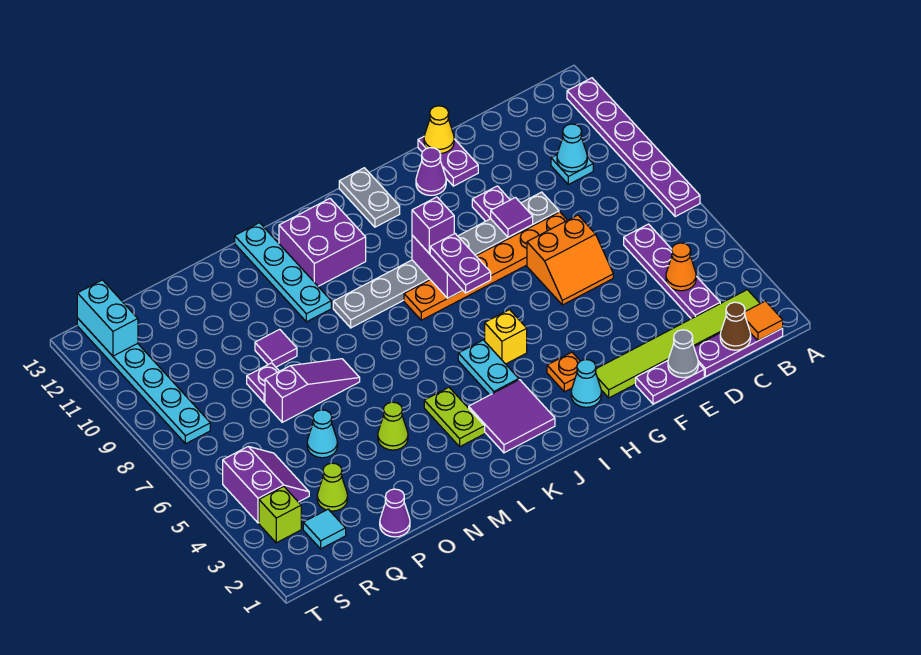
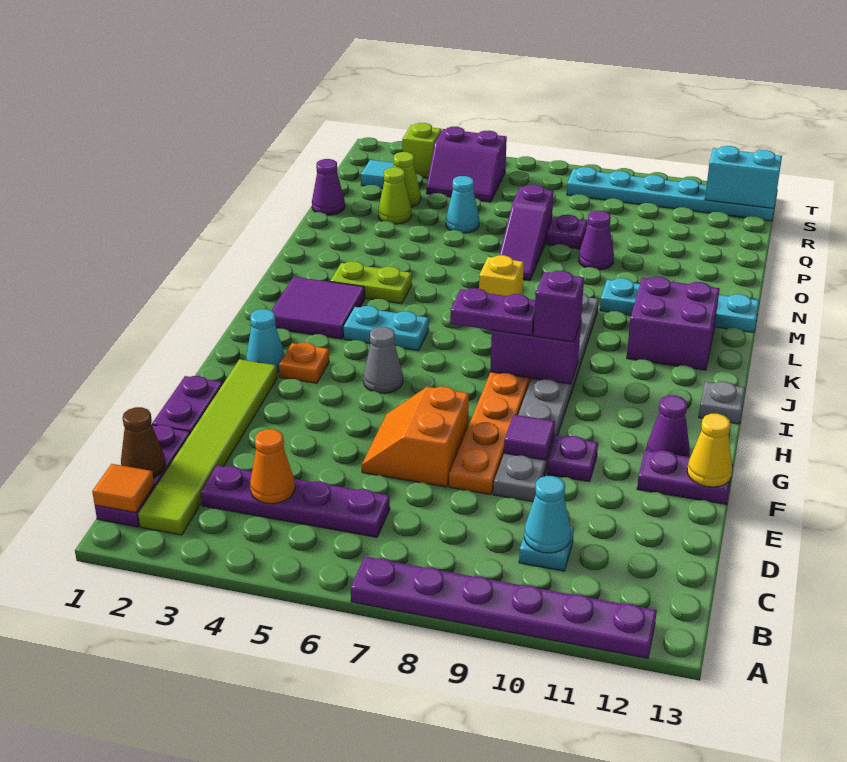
grey 1x1 cone [668,330,698,378] -> grey 1x1 cone moved to [363,327,403,393]
yellow 1x1 brick [485,310,527,364] -> yellow 1x1 brick moved to [479,255,524,296]
grey 1x2 plate [339,168,400,227] -> grey 1x1 plate [699,381,745,424]
lime 1x1 cone [378,402,408,450] -> lime 1x1 cone moved to [378,167,411,224]
purple 1x1 tile [255,329,297,367] -> purple 1x1 cone [579,211,614,270]

